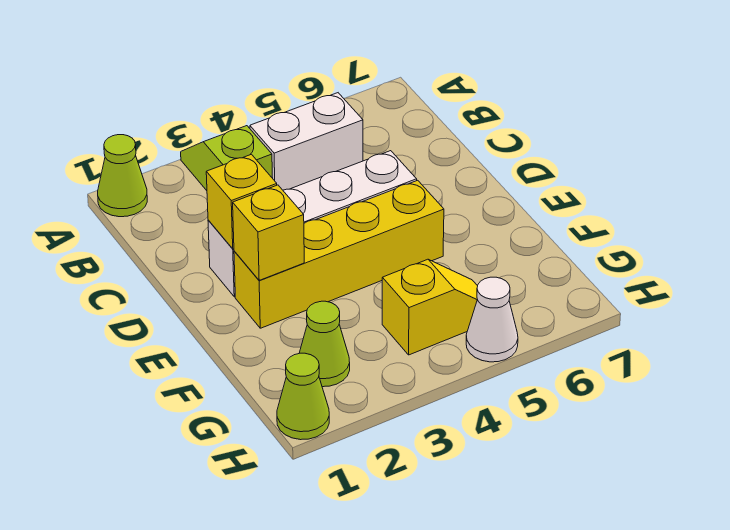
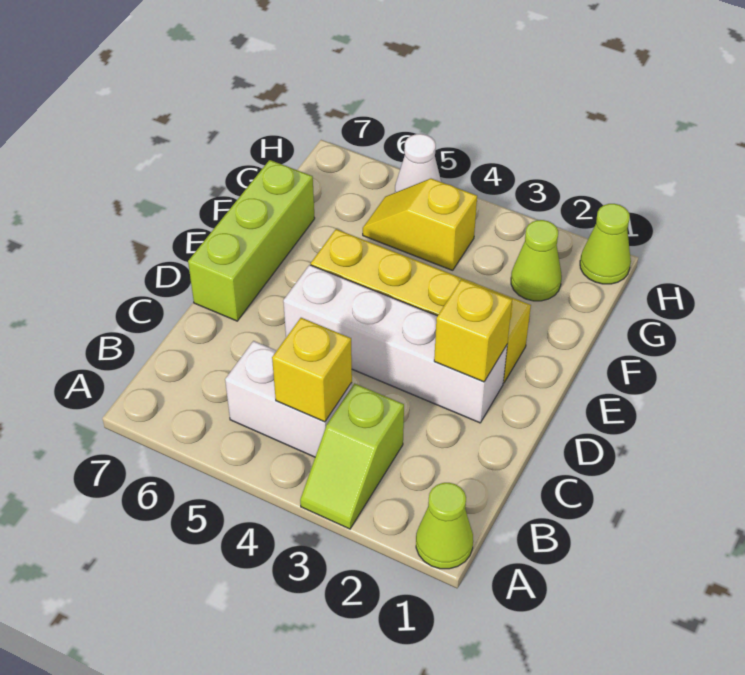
none -> lime 1x3 brick [188,160,315,321]
yellow 1x1 brick [233,185,304,280] -> yellow 1x1 brick moved to [272,318,352,422]

